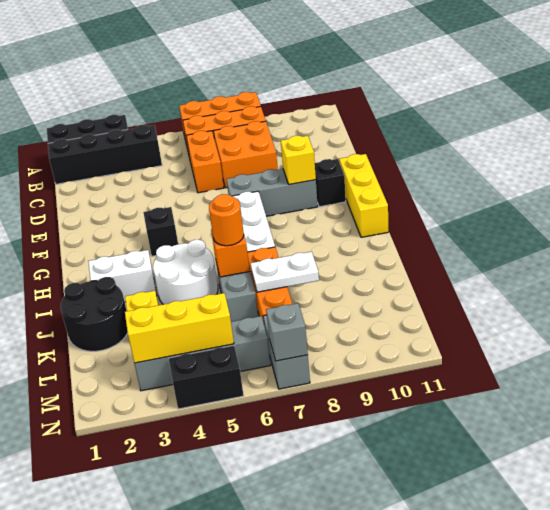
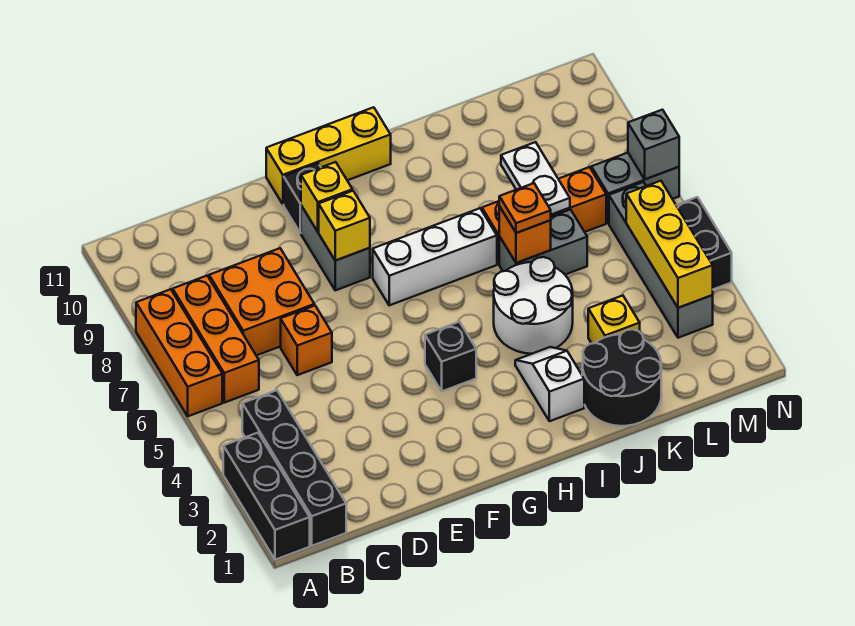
orange 1x2 brick [186,131,224,193] -> orange 1x1 brick [281,306,332,375]
grey 1x3 brick [226,169,318,216] -> grey 1x2 brick [301,205,370,290]
none -> yellow 1x1 brick [319,191,370,261]
white 1x2 brick [88,250,157,302] -> white 1x2 slope [515,347,584,421]
orange 1x1 round brick [209,194,244,246] -> orange 1x1 plate [499,183,551,233]

